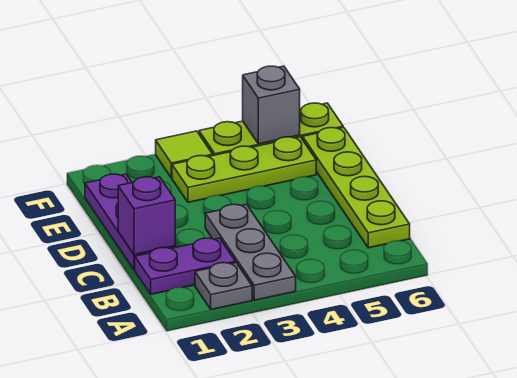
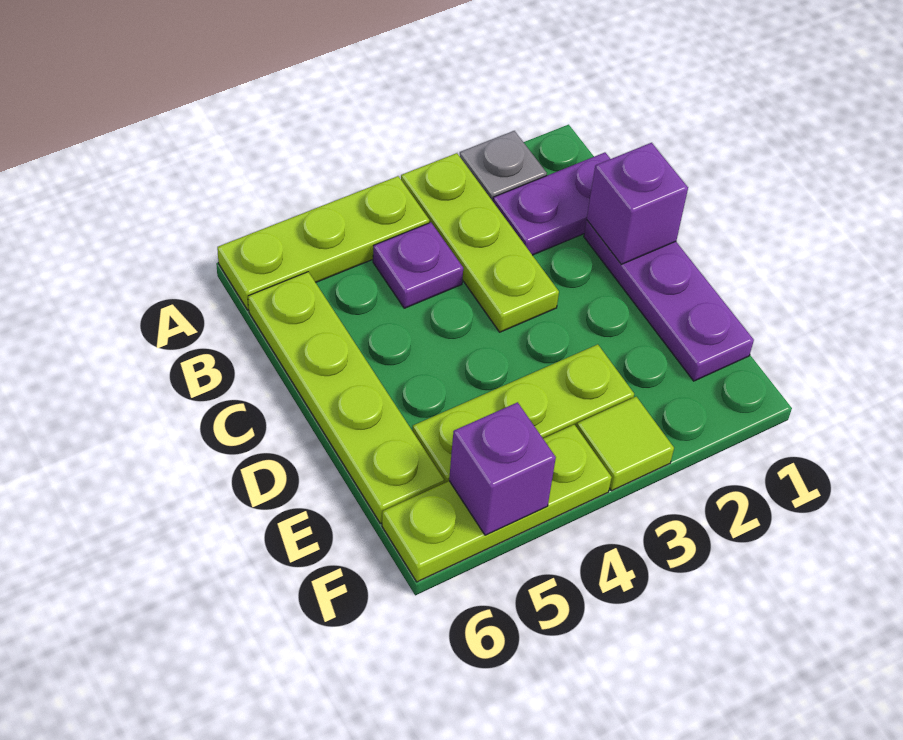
grey 1x3 plate [205,204,296,300] -> lime 1x3 plate [401,153,559,332]
none -> lime 1x3 plate [217,176,430,310]
none -> purple 1x1 plate [373,222,463,308]
grey 1x1 brick [243,66,300,144] -> purple 1x1 brick [449,402,556,535]

